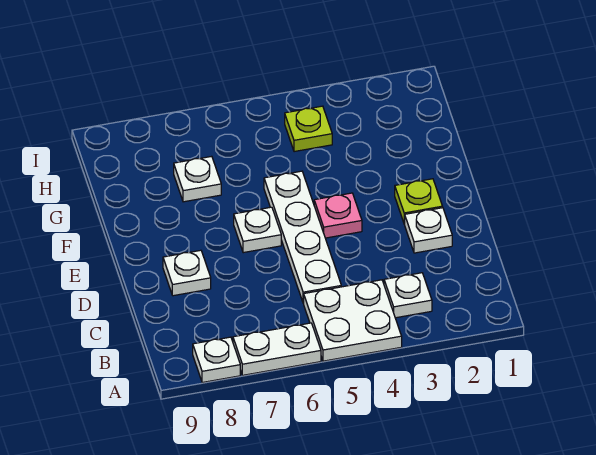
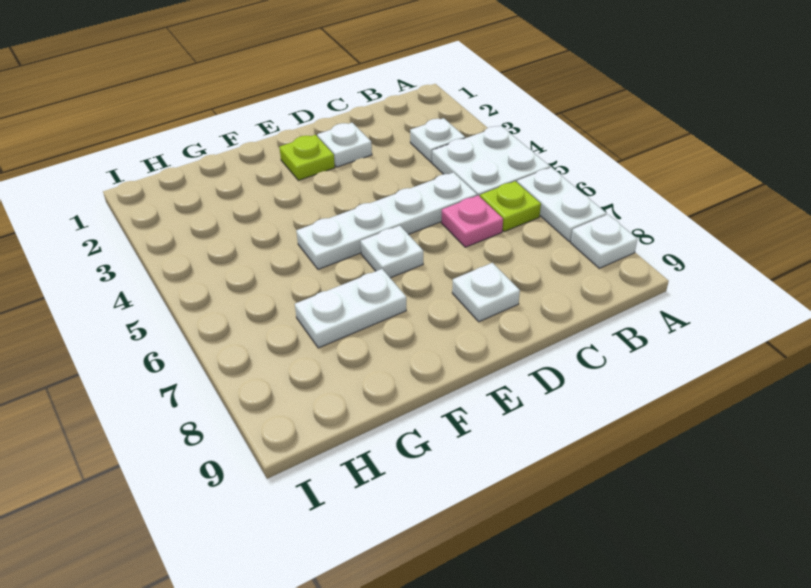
pink 1x1 plate [314,193,362,238] -> pink 1x1 plate moved to [441,195,503,247]
white 1x1 plate [174,156,221,202] -> white 1x2 plate [295,269,406,348]
lime 1x1 plate [285,106,332,152] -> lime 1x1 plate moved to [480,181,541,232]

